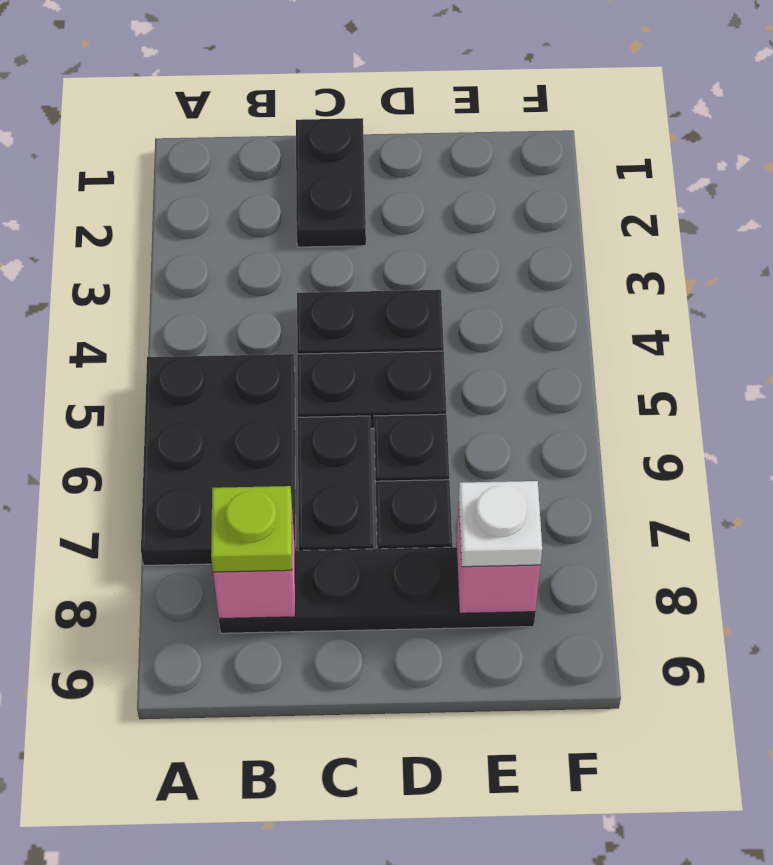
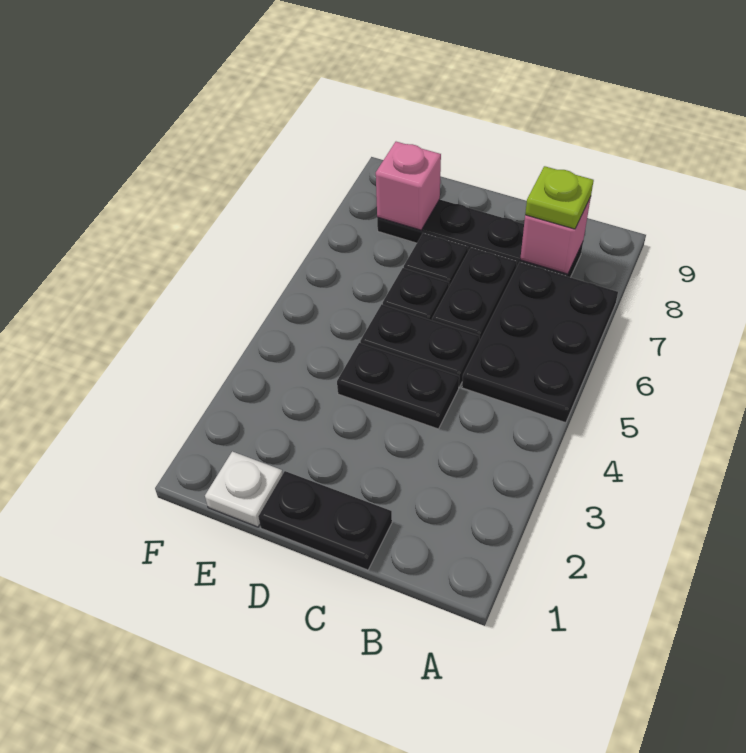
black 1x2 plate [296,118,366,247] -> black 1x2 plate turned to [258,471,392,570]
white 1x1 plate [459,481,542,567] -> white 1x1 plate moved to [205,451,283,527]

